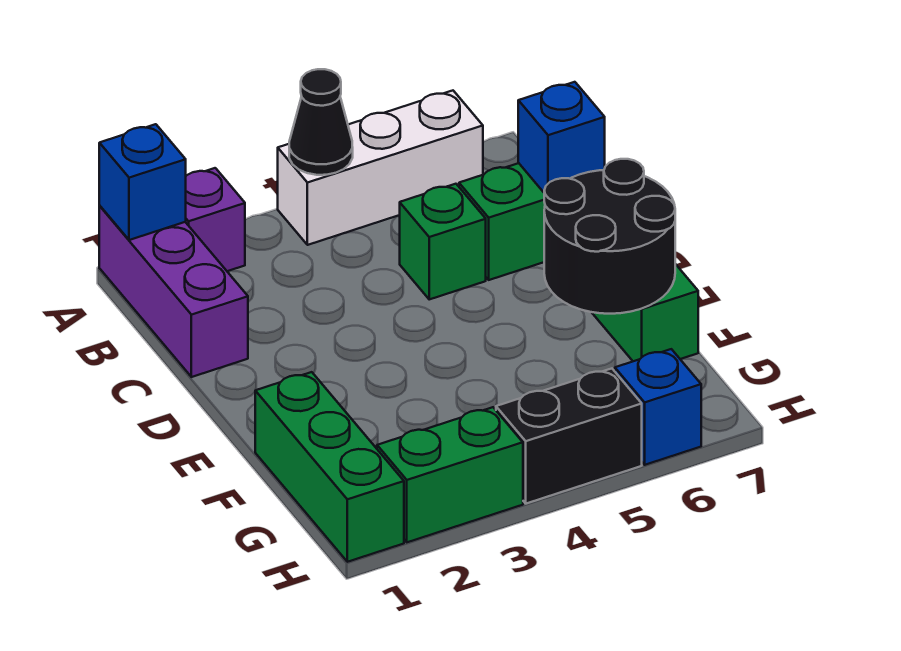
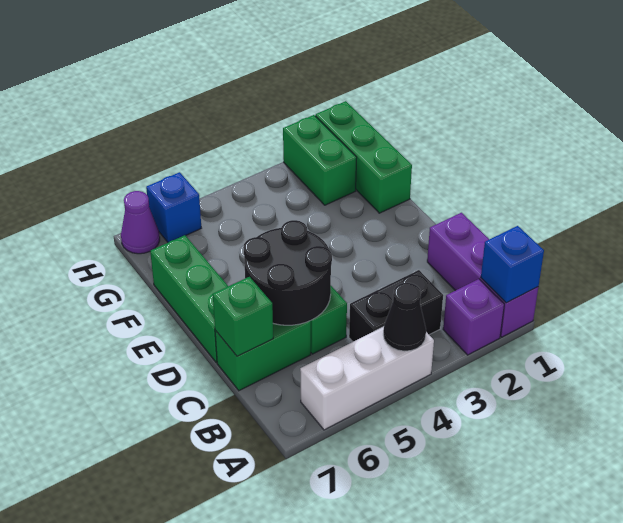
blue 1x1 brick [518,82,605,192] -> green 1x1 brick [213,277,273,356]
black 2x2 round brick [544,159,675,314] -> black 2x2 round brick moved to [243,220,332,325]
green 1x2 brick [377,407,523,542] -> green 1x2 brick turned to [283,115,357,205]
black 1x2 brick [496,369,642,504] -> black 1x2 brick moved to [349,270,443,342]
none -> purple 1x1 cone [121,191,160,254]

